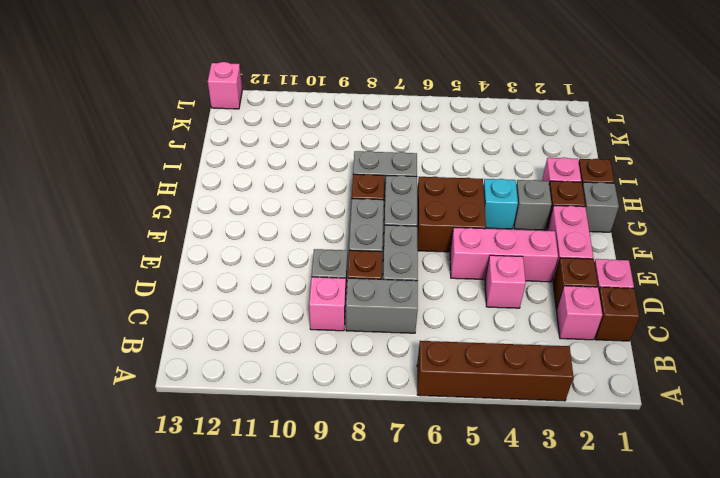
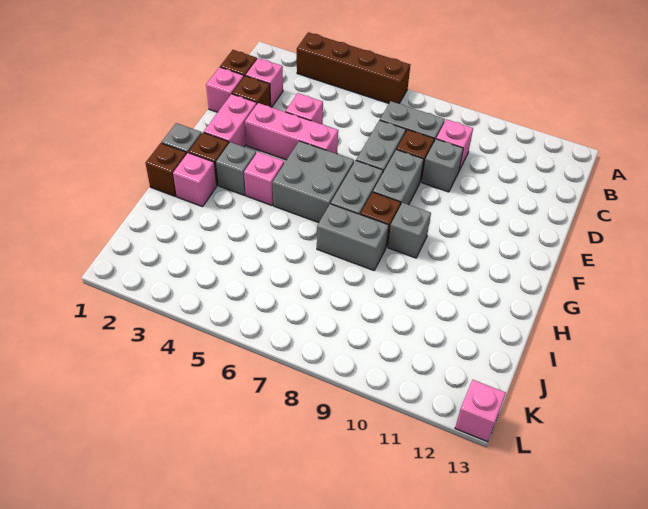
brown 2x2 brick [417,177,486,252] -> grey 2x2 brick [272,141,354,223]
cyan 1x1 brick [483,179,518,229] -> pink 1x1 brick [244,152,284,205]
none -> grey 1x1 brick [388,203,431,258]

